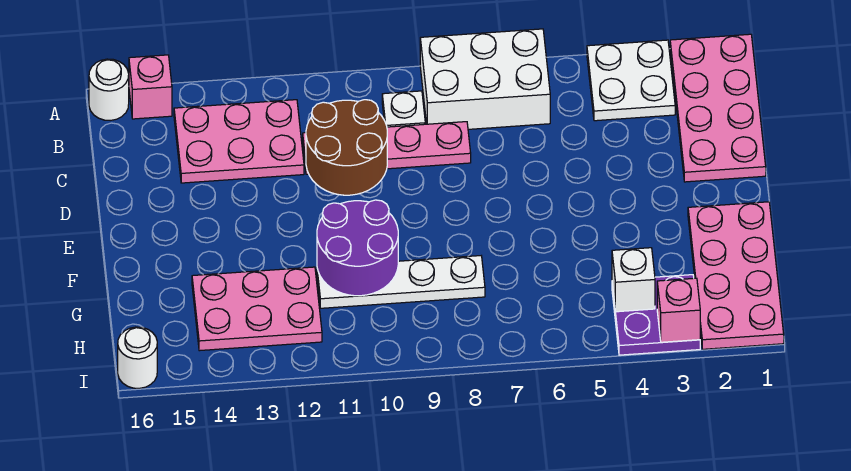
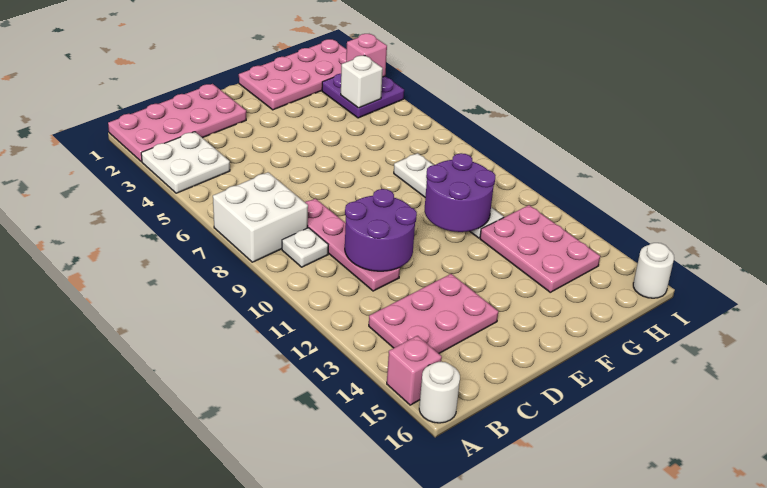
white 2x3 brick [420,29,550,129] -> white 2x2 brick [213,172,308,262]
pink 2x3 plate [174,100,304,183] -> pink 2x3 plate turned to [369,274,498,354]
brown 2x2 round brick [306,100,387,195] -> purple 2x2 round brick [345,189,417,271]

